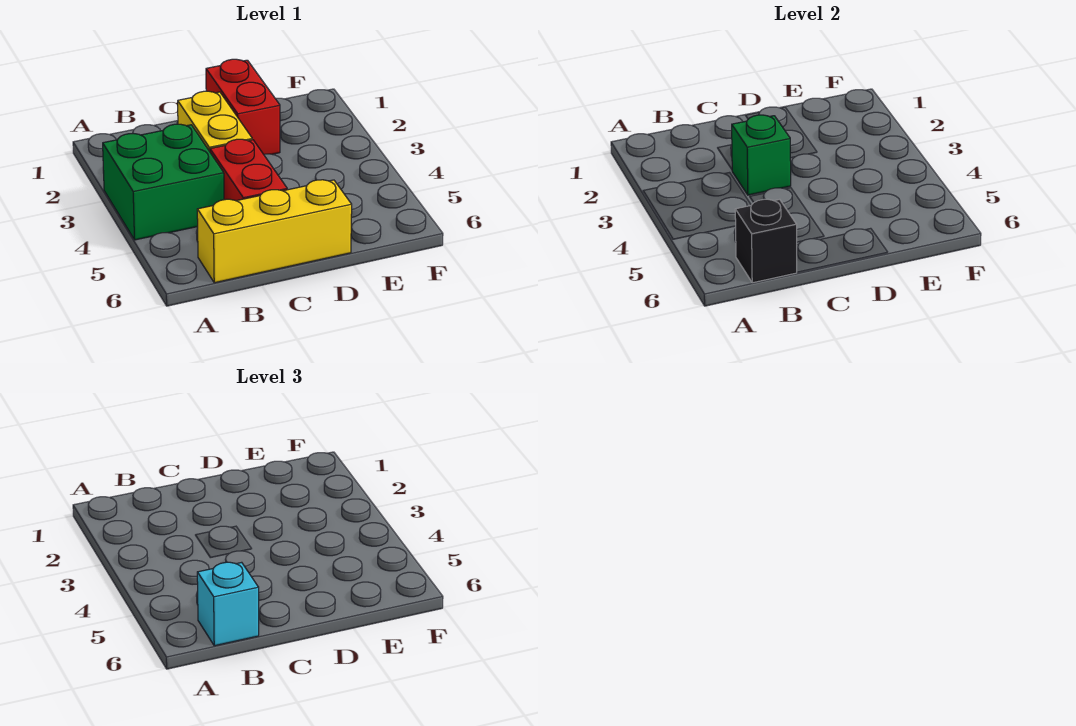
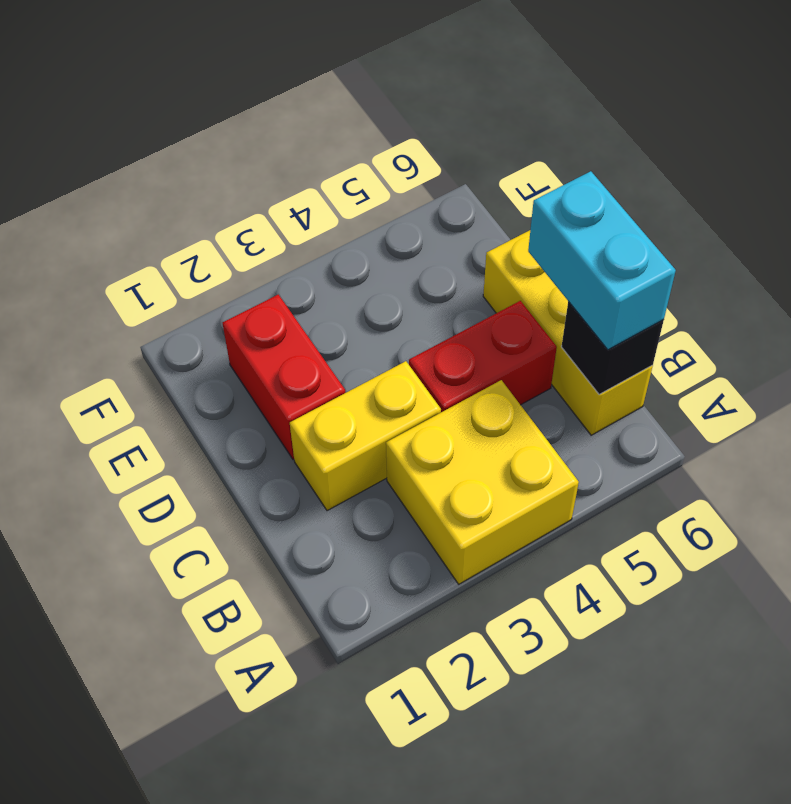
green 2x2 brick [103,124,224,240] -> yellow 2x2 brick [386,380,579,584]
cyan 1x1 brick [197,562,259,646] -> cyan 1x2 brick [528,171,676,350]
green 1x1 brick [732,115,791,195] -> none
red 1x2 brick [206,59,280,154] -> red 1x2 brick turned to [223,295,345,459]

